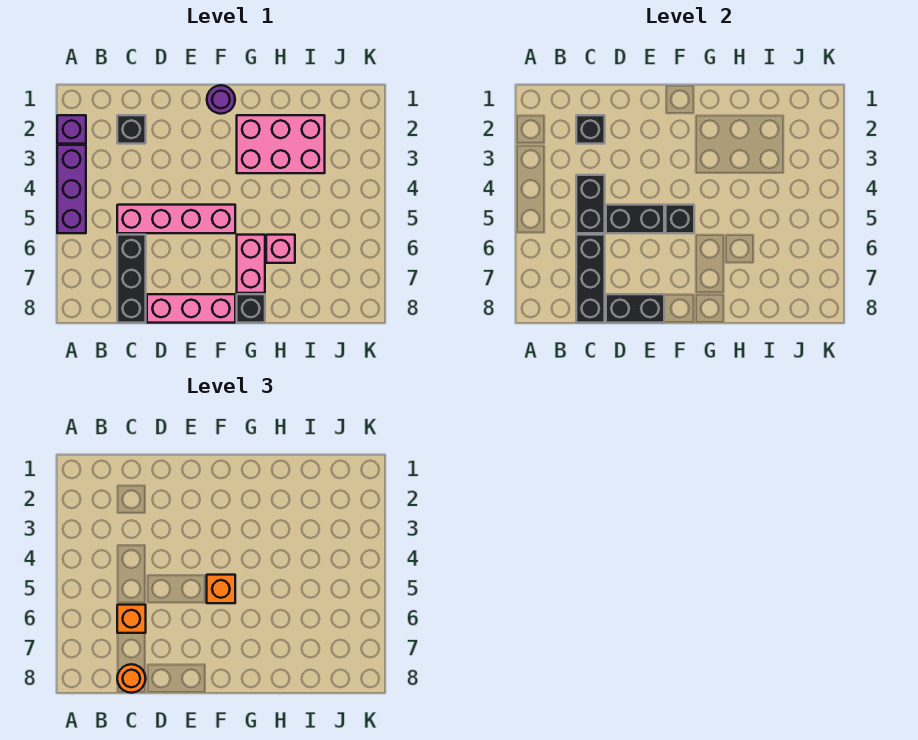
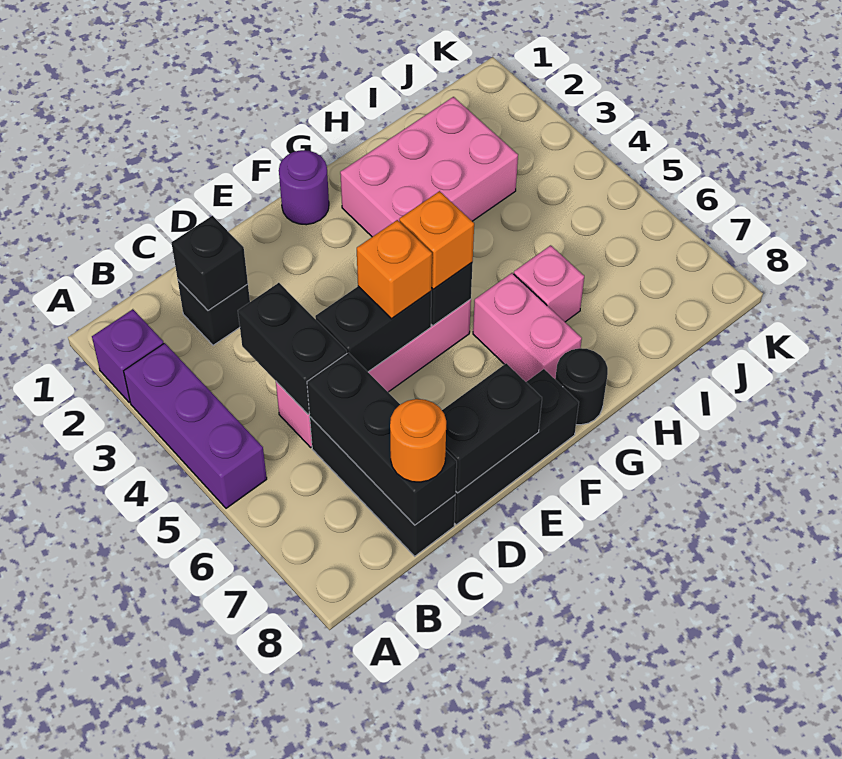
orange 1x1 brick [117,605,146,633] -> orange 1x1 brick moved to [357,220,432,319]
pink 1x3 brick [147,294,235,323] -> black 1x3 brick [454,369,579,525]
black 1x1 brick [237,294,265,323] -> black 1x1 round brick [555,348,608,425]

